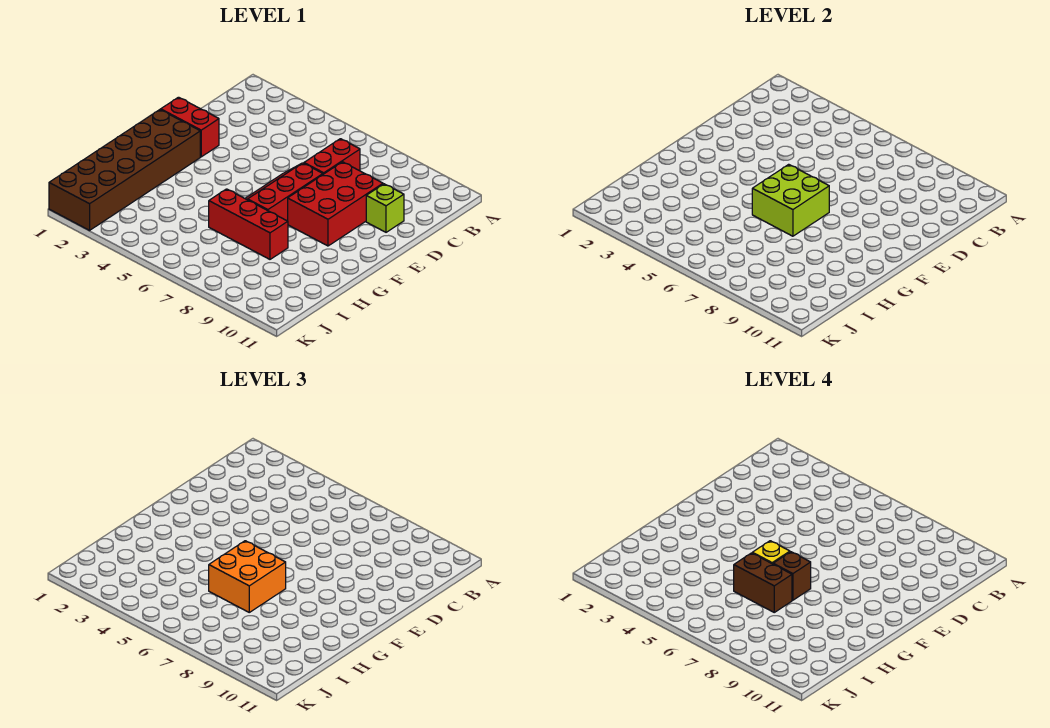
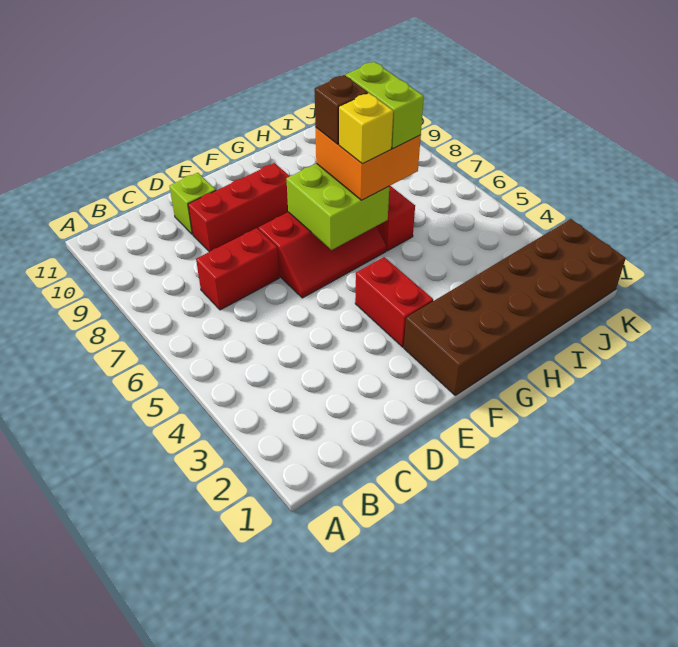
red 2x3 brick [288,162,383,246] -> red 1x3 brick [188,163,290,252]
red 1x2 brick [161,97,219,157] -> red 1x2 brick moved to [355,257,433,347]
brown 1x2 brick [734,553,792,612] -> lime 1x2 brick [346,62,424,149]

